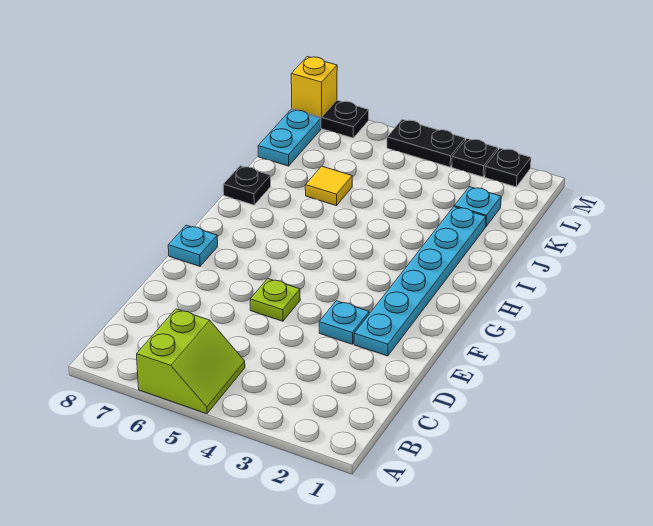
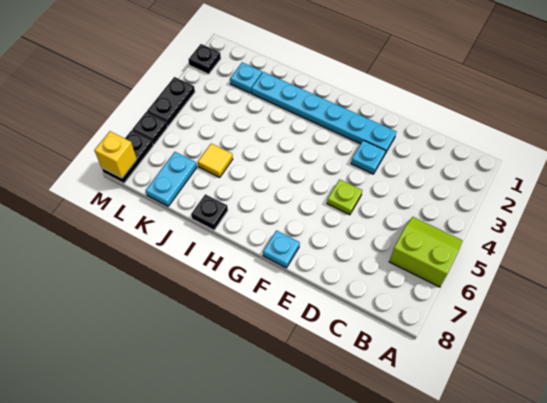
cyan 1x2 plate [258,110,321,166] -> cyan 1x2 plate turned to [146,152,197,206]
black 1x1 plate [452,139,498,177] -> black 1x1 plate moved to [132,112,168,145]

